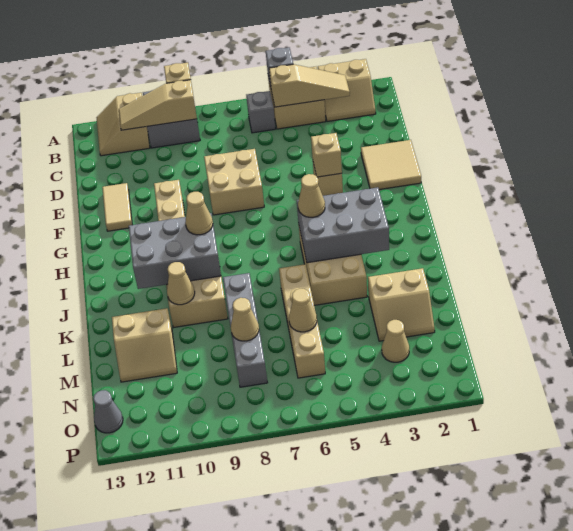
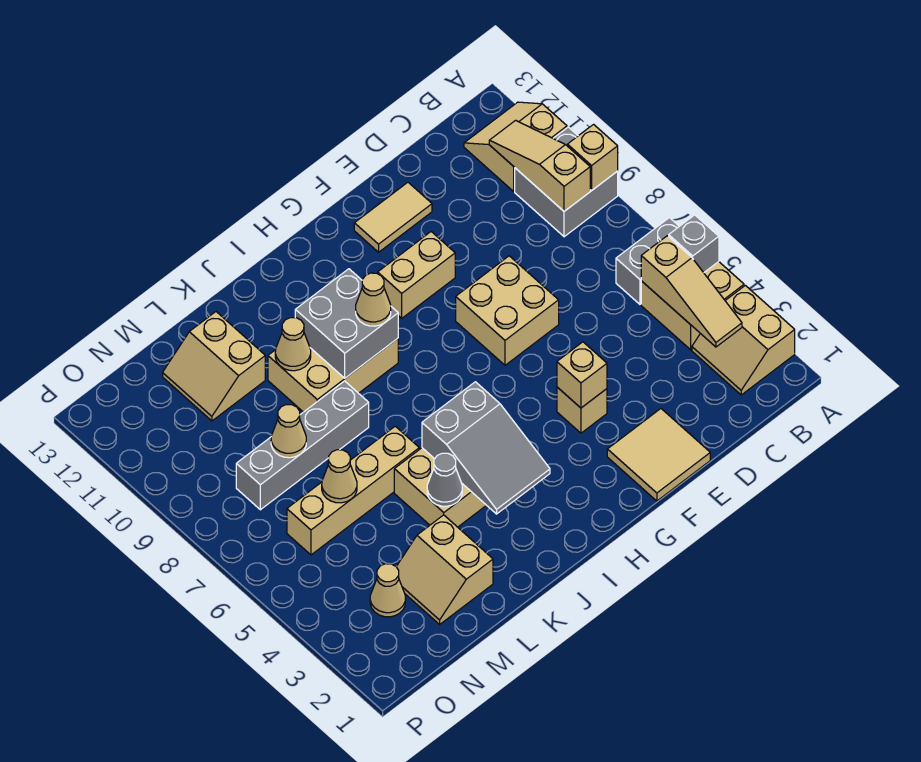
grey 1x1 brick [246,91,276,133] -> grey 1x2 brick [616,218,679,304]
grey 2x3 brick [296,187,389,263] -> grey 2x3 slope [422,382,550,514]
tan 1x1 cone [298,174,325,217] -> none
grey 2x3 brick [129,213,221,289] -> grey 2x2 brick [295,269,398,378]
grey 1x1 cone [93,390,123,433] -> grey 1x1 cone moved to [427,453,462,506]

